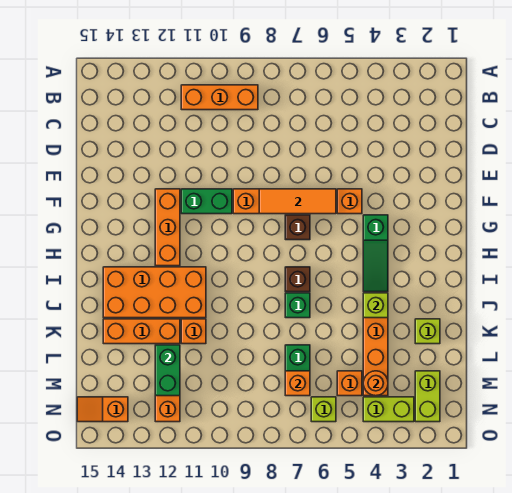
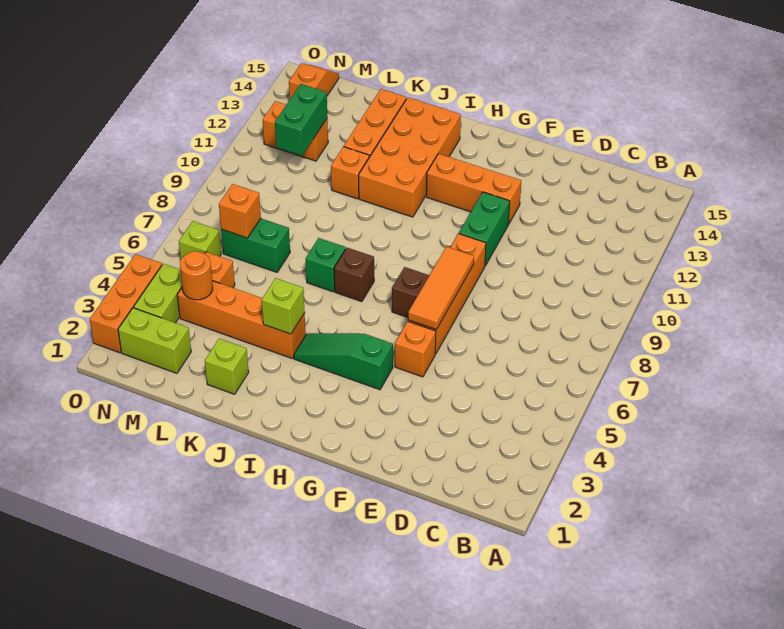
orange 1x3 brick [181,85,258,110] -> orange 1x3 brick moved to [90,254,162,353]
green 1x2 brick [155,345,180,396] -> green 1x2 brick turned to [275,84,327,156]

